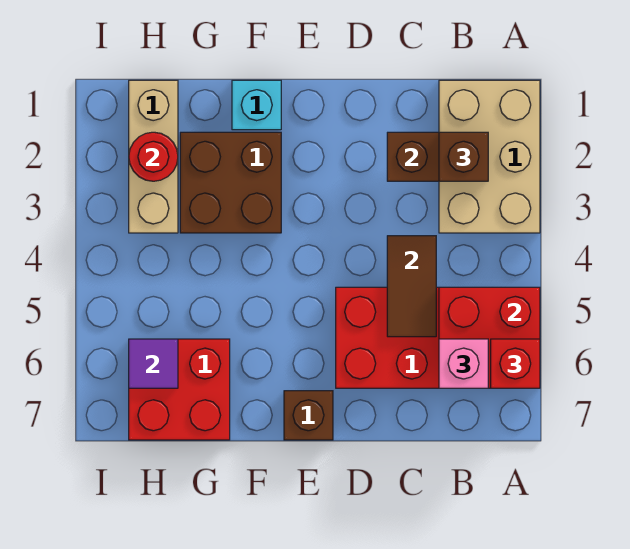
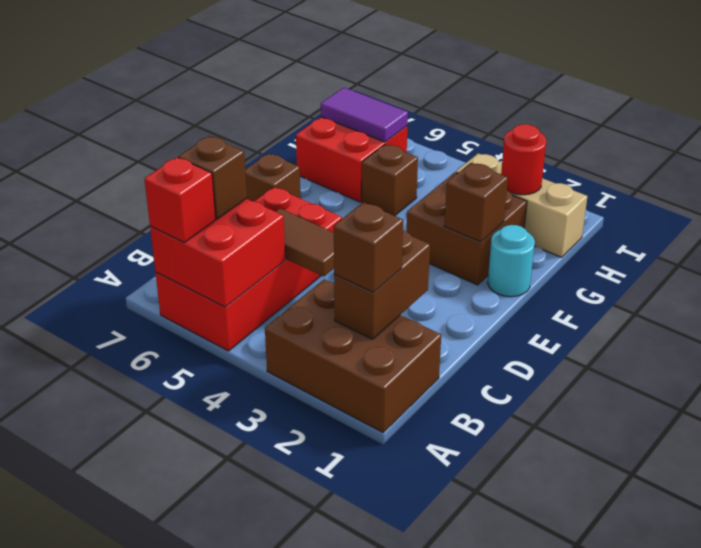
tan 2x3 brick [439,80,540,233] -> brown 2x3 brick [265,279,441,432]
pink 1x1 brick [439,339,488,388] -> brown 1x1 brick [178,136,247,219]
cyan 1x1 brick [232,80,281,130] -> cyan 1x1 round brick [488,225,535,297]
none -> brown 1x1 brick [444,163,508,242]
none -> brown 1x1 brick [362,144,418,216]
purple 1x1 tile [129,339,178,388] -> purple 1x2 tile [321,88,408,142]

